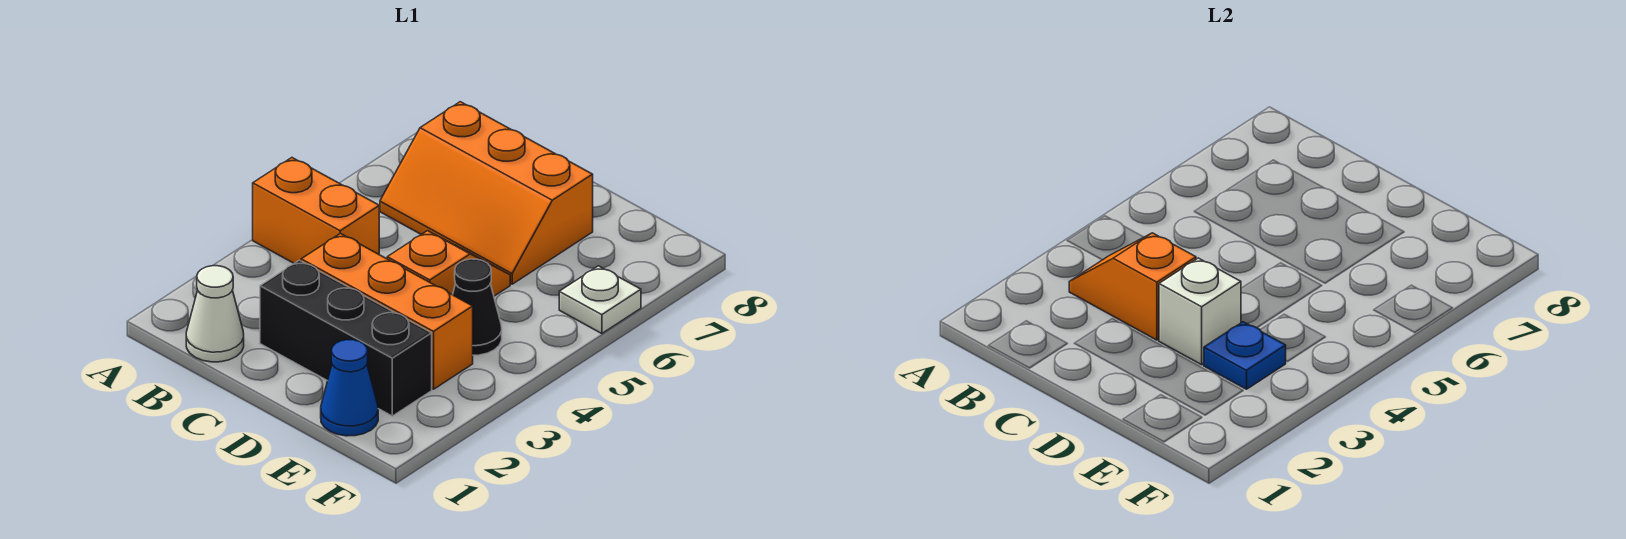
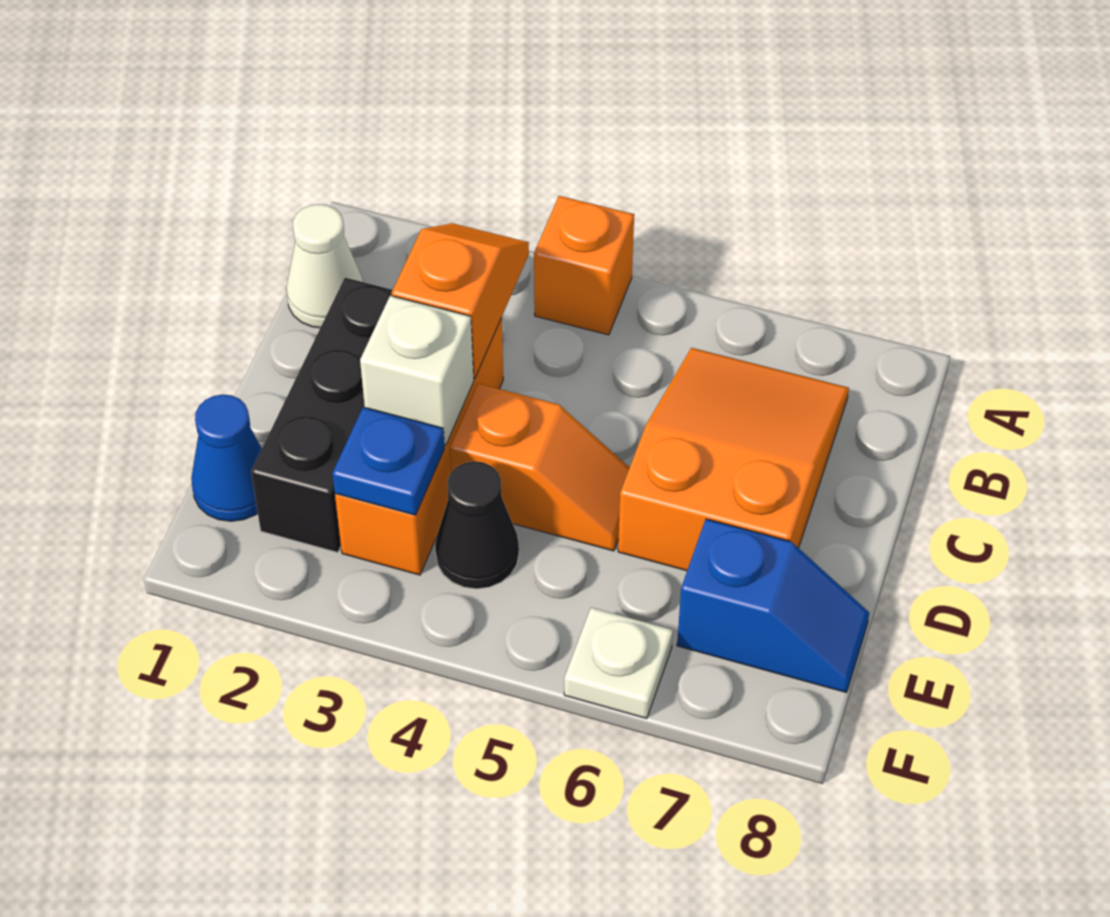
orange 1x2 brick [253,158,379,263] -> orange 1x1 brick [534,196,634,335]
orange 2x3 slope [380,102,593,284] -> orange 2x3 slope turned to [618,348,849,571]
none -> blue 1x2 slope [677,519,869,692]

